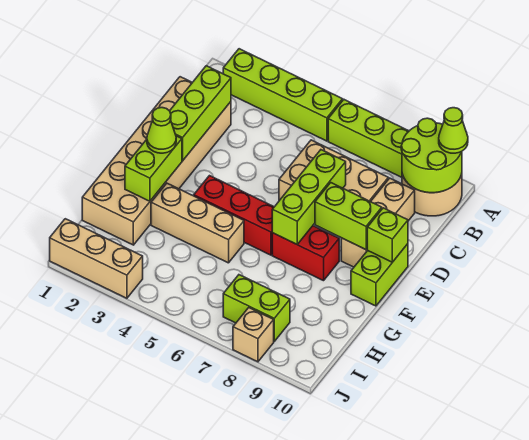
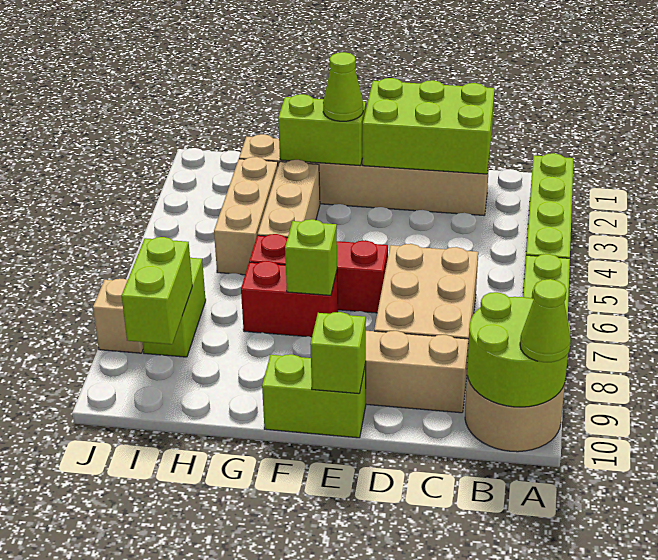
tan 2x6 brick [82,77,231,245] -> tan 1x6 brick [239,134,489,215]
lime 1x3 brick [170,66,231,161] -> lime 2x3 brick [363,78,495,174]
lime 1x3 brick [272,150,346,244] -> lime 1x1 brick [285,219,337,295]
lime 1x2 brick [315,183,382,250] -> lime 1x2 brick moved to [122,237,192,344]
red 1x3 brick [194,176,274,255] -> red 1x3 brick turned to [249,234,388,313]
red 1x2 brick [272,226,339,281] -> red 1x2 brick turned to [241,261,338,337]
tan 1x3 brick [50,219,143,298] -> tan 1x3 brick moved to [214,157,278,275]

